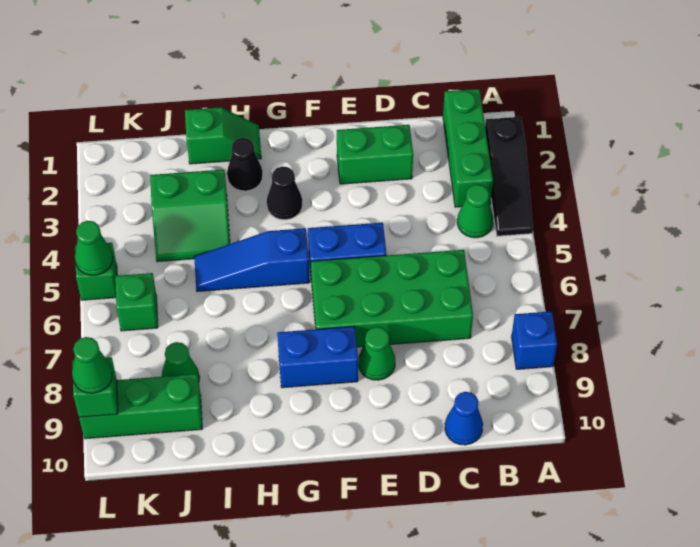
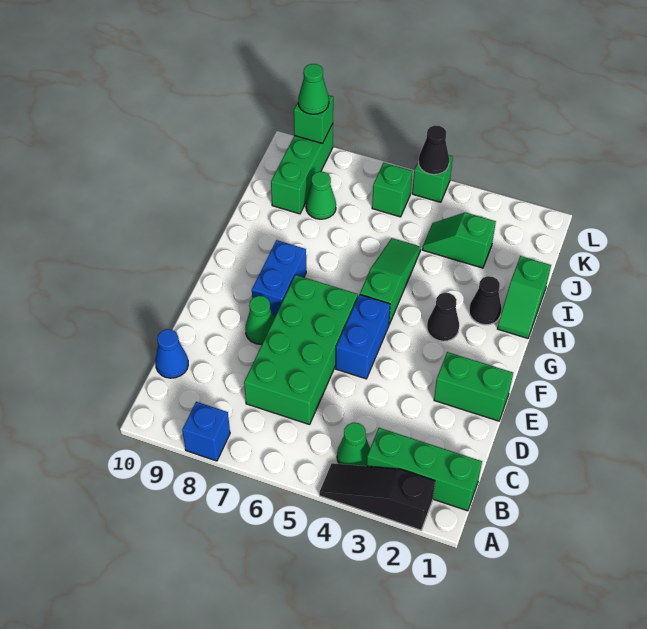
green 1x2 brick [337,125,413,184] -> green 1x2 brick turned to [434,352,513,421]
blue 1x3 slope [194,228,310,292] -> green 1x3 slope [360,238,421,324]
green 2x2 slope [150,170,230,262] -> green 1x2 slope [422,212,496,268]
green 1x1 cone [75,221,113,275] -> black 1x1 cone [418,125,449,175]

